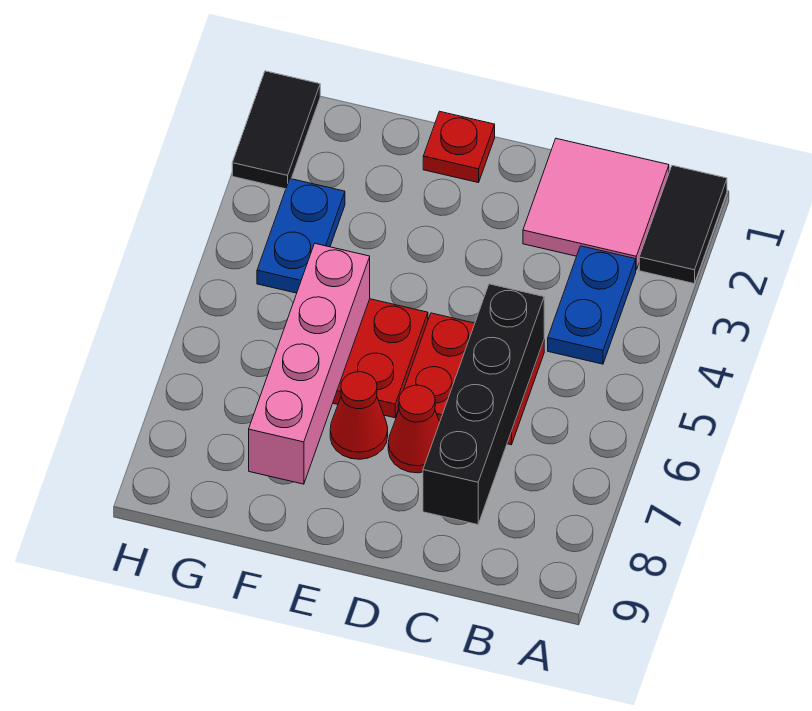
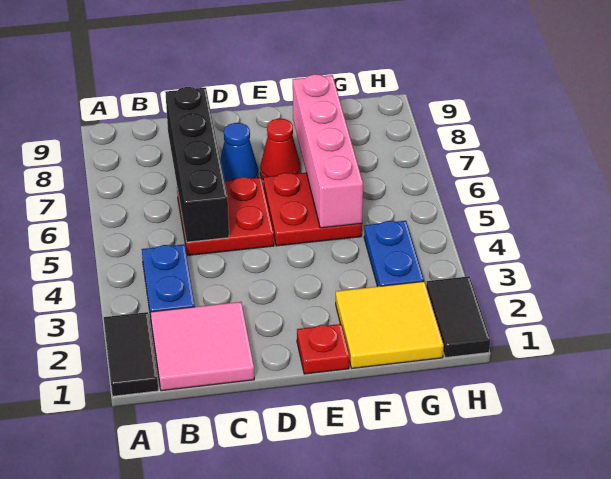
red 1x1 cone [388,385,440,473] -> blue 1x1 cone [220,123,258,181]
none -> yellow 2x2 tile [336,281,444,368]

